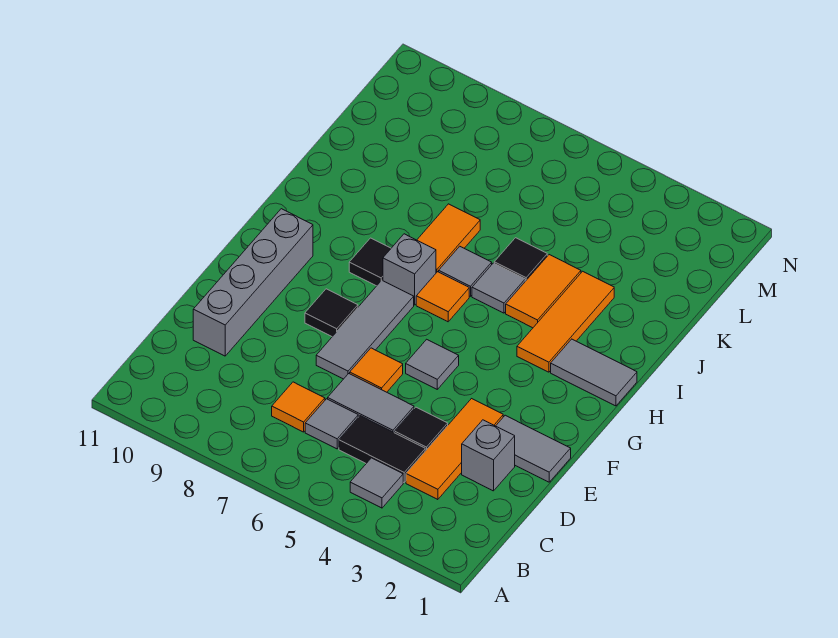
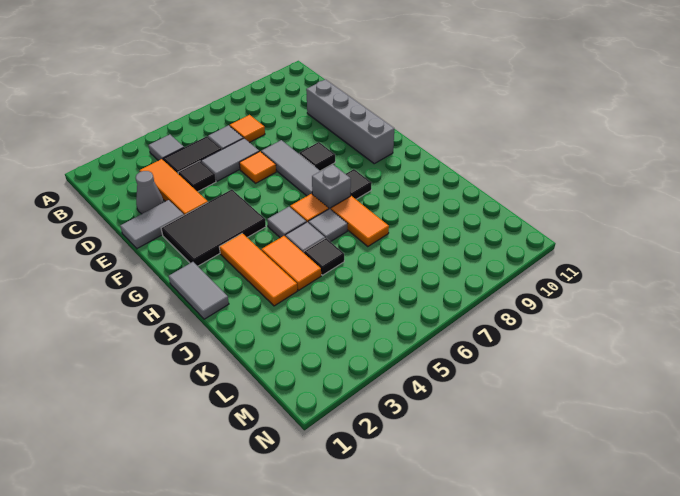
grey 1x1 brick [462,420,515,491] -> grey 1x1 cone [136,171,164,214]
none -> black 2x3 tile [161,189,266,266]
grey 1x1 tile [406,339,459,389] -> grey 1x1 tile moved to [267,207,306,238]
grey 1x2 tile [551,339,637,406] -> grey 1x2 tile turned to [169,262,229,319]

